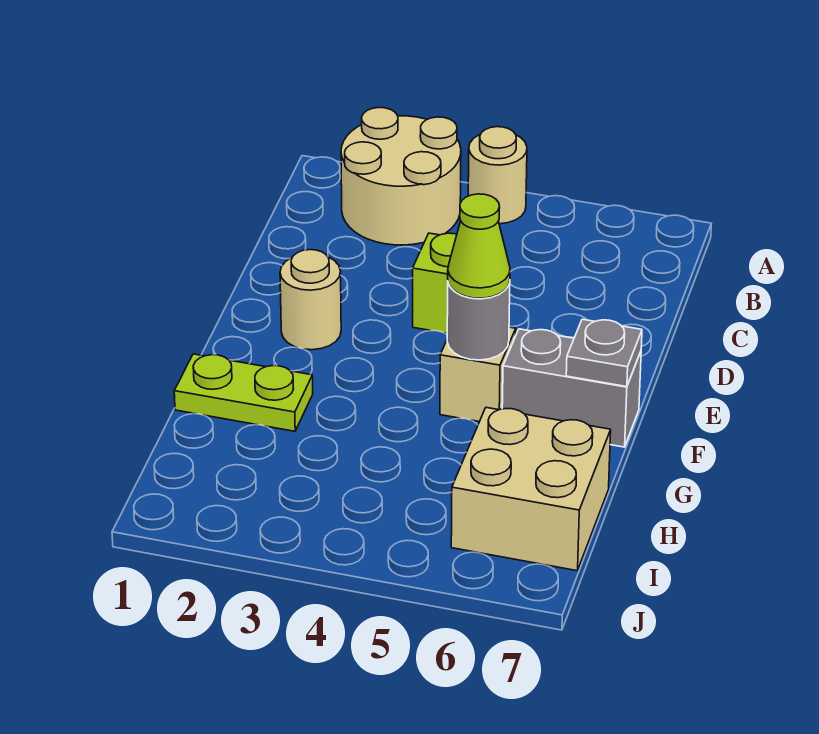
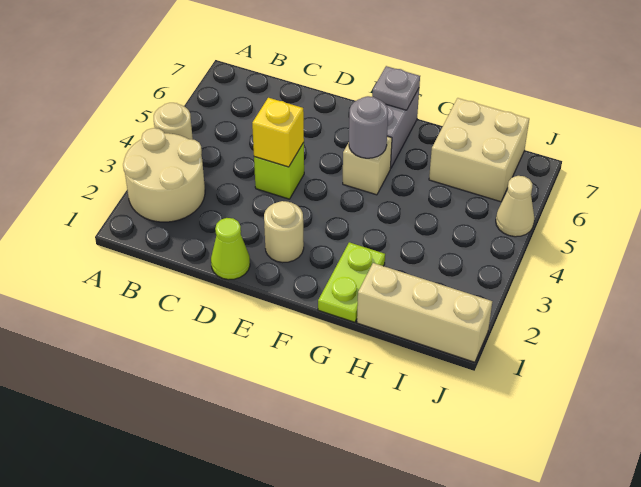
none -> yellow 1x1 brick [252,98,304,167]
lime 1x1 cone [448,194,510,298] -> lime 1x1 cone moved to [211,218,250,280]
none -> tan 1x3 brick [357,263,492,362]
none -> tan 1x1 cone [496,176,534,237]

